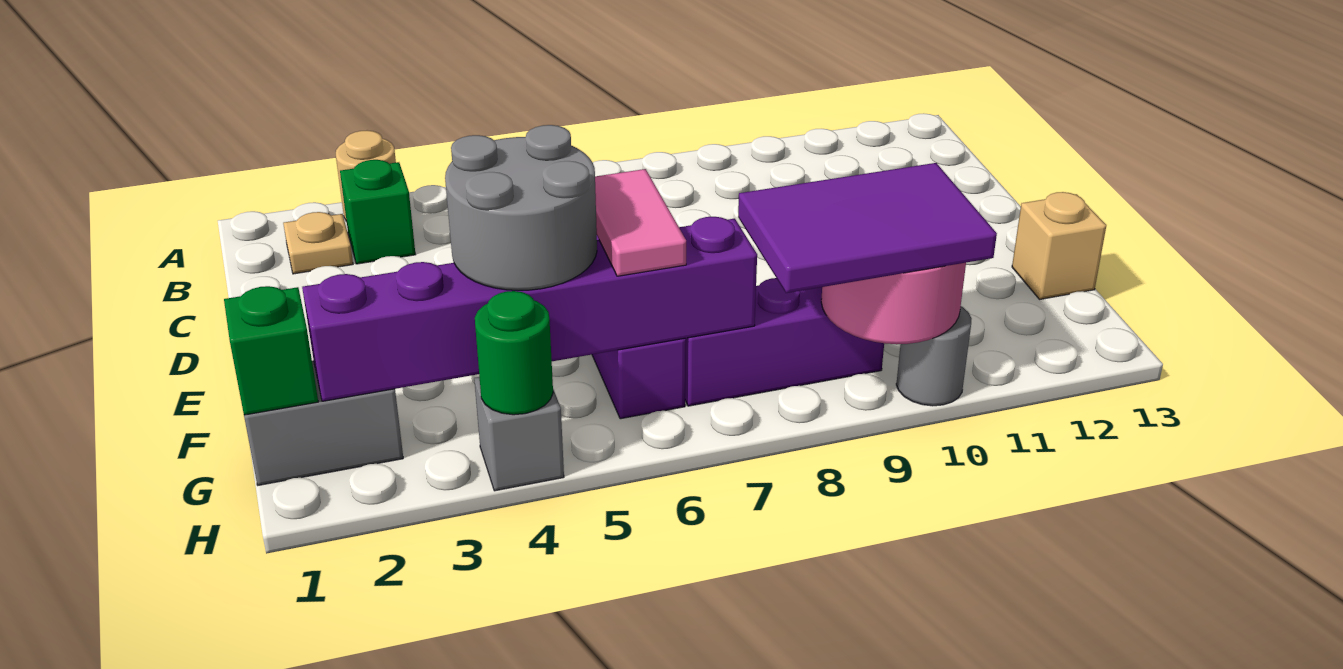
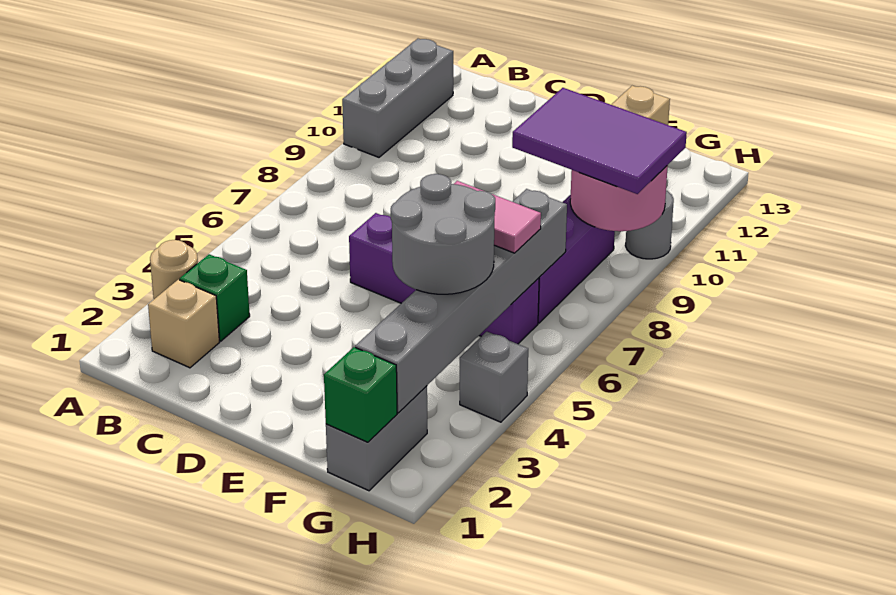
none -> grey 1x3 brick [342,39,453,157]
tan 1x1 plate [283,212,353,274] -> tan 1x1 brick [148,280,219,368]
purple 1x6 brick [302,217,757,401] -> grey 1x6 brick [355,189,567,413]
purple 2x3 tile [738,163,997,293] -> purple 2x3 tile turned to [512,88,687,194]
green 1x1 round brick [475,291,553,415] -> none

